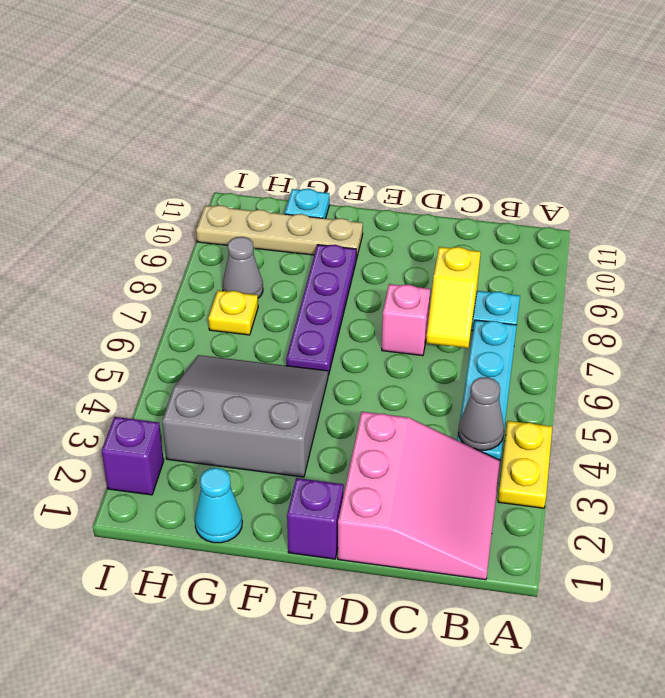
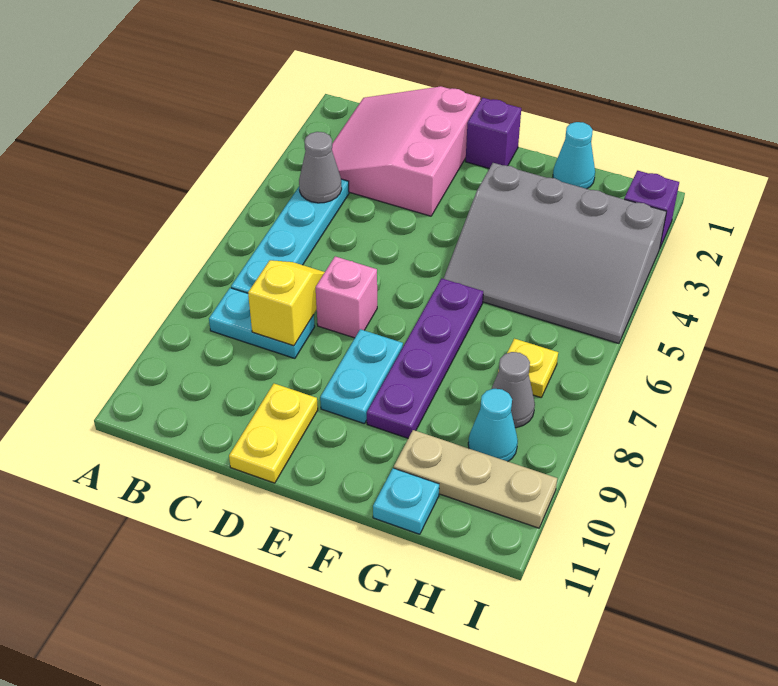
yellow 1x2 plate [498,421,552,508] -> yellow 1x2 plate moved to [229,384,318,483]
none -> cyan 1x2 plate [320,329,403,424]
grey 3x3 slope [162,355,328,477] -> grey 3x4 slope [443,163,667,343]
tan 1x4 plate [196,205,363,260] -> tan 1x3 plate [394,430,557,528]
none -> cyan 1x1 cone [468,389,518,461]

